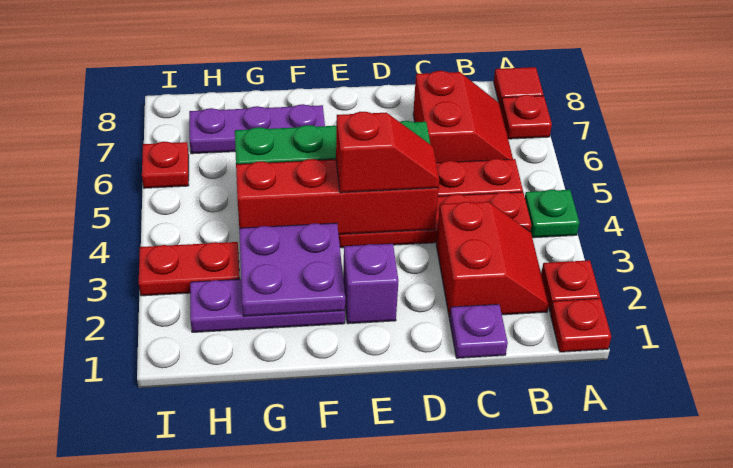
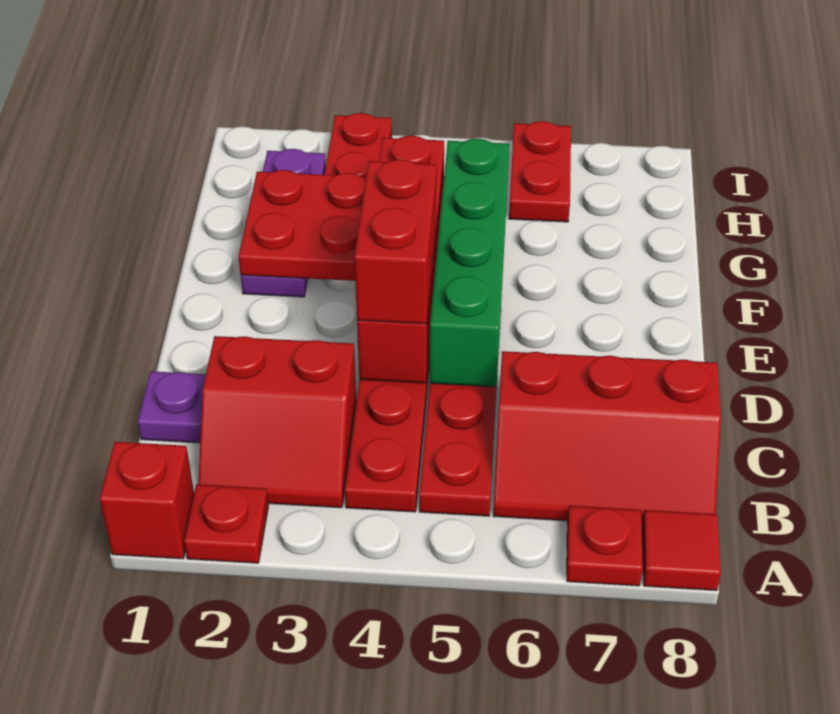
red 1x1 plate [550,298,611,352] -> red 1x1 brick [100,442,194,559]
green 1x1 plate [525,190,579,238] -> none
red 2x2 slope [413,71,513,163] -> red 2x3 slope [493,351,721,525]
red 1x2 slope [336,112,439,193] -> red 1x2 brick [354,159,436,324]
purple 1x1 brick [343,244,398,324] -> none
purple 2x2 plate [239,223,345,316] -> red 2x2 plate [239,170,366,281]
purple 1x3 plate [189,104,325,154] -> none
red 1x1 plate [142,142,189,188] -> red 1x2 plate [509,121,571,222]

